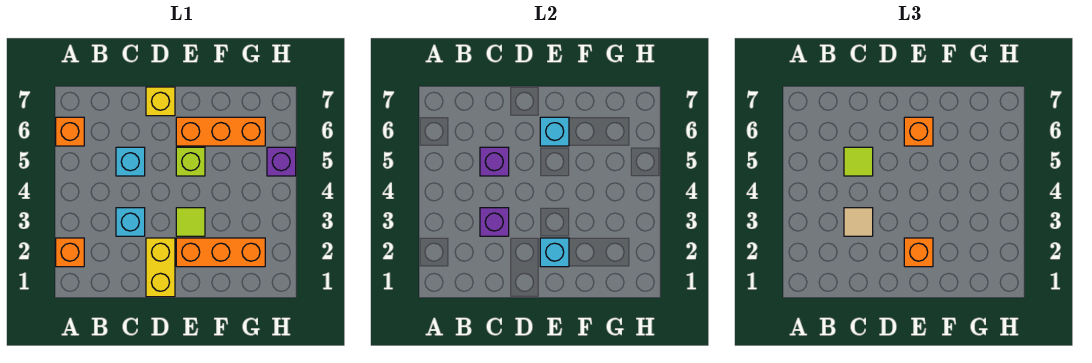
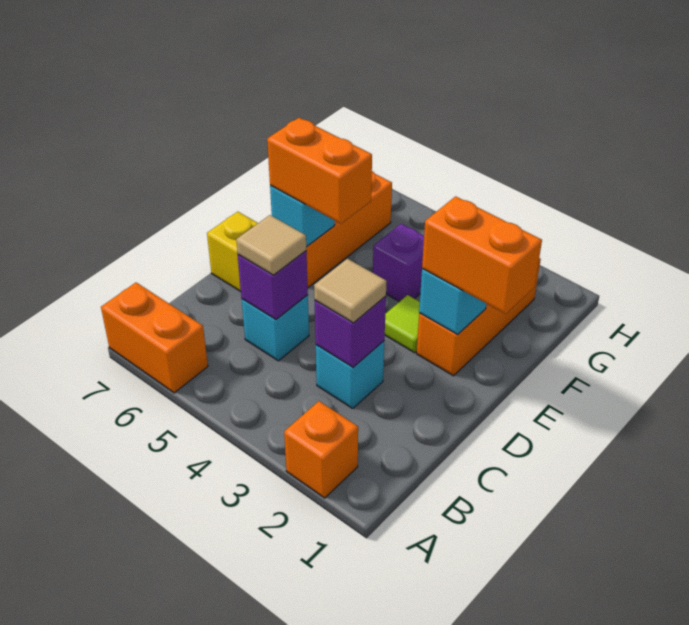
orange 1x1 brick [56,117,84,146] -> orange 1x2 brick [101,283,208,393]
lime 1x1 tile [844,147,873,176] -> tan 1x1 tile [236,215,306,275]
yellow 1x2 brick [146,238,175,297] -> none
orange 1x1 brick [904,238,933,267] -> orange 1x2 brick [422,196,542,314]
lime 1x1 brick [176,147,205,176] -> none
orange 1x1 brick [904,117,933,146] -> orange 1x2 brick [267,118,372,224]
purple 1x1 brick [267,147,296,176] -> purple 1x1 brick moved to [373,224,424,302]

